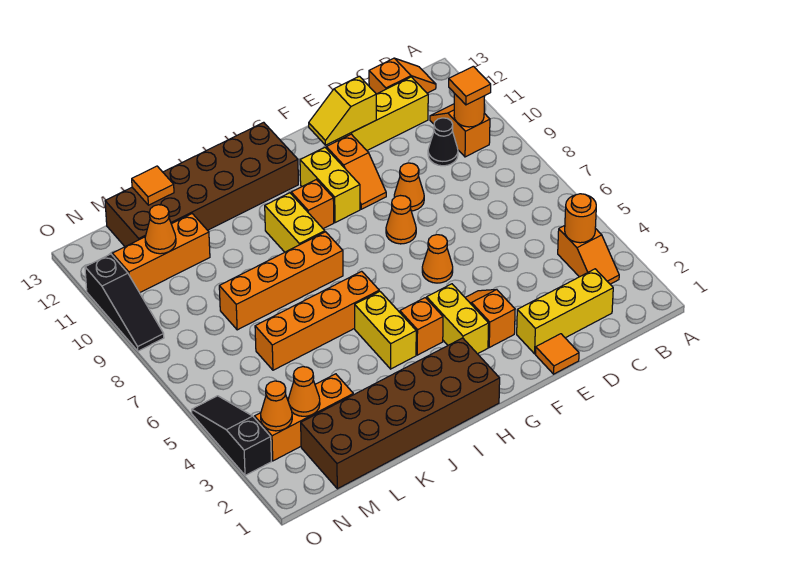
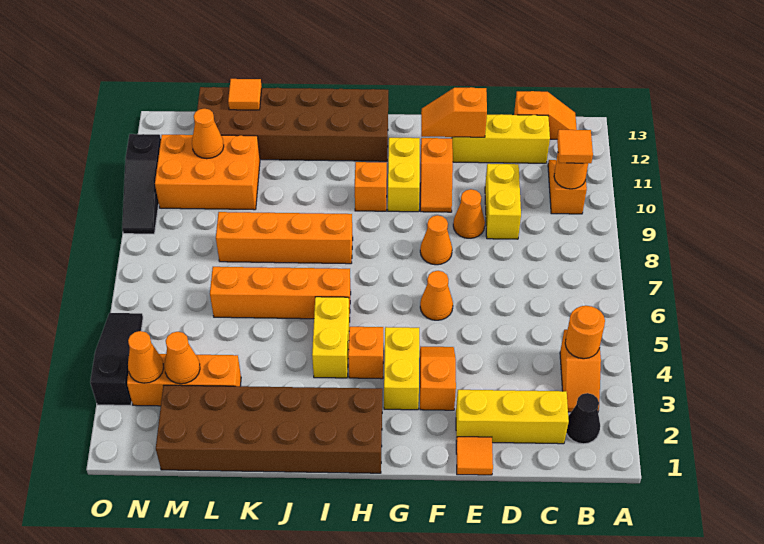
black 1x1 cone [428,118,458,166] -> black 1x1 cone moved to [566,393,600,444]
yellow 1x2 slope [309,76,376,145] -> orange 1x2 slope [421,87,487,137]
yellow 1x2 brick [265,193,325,252] -> yellow 1x2 brick moved to [485,164,521,239]
orange 1x3 brick [112,214,210,293] -> orange 2x3 brick [155,135,260,210]

